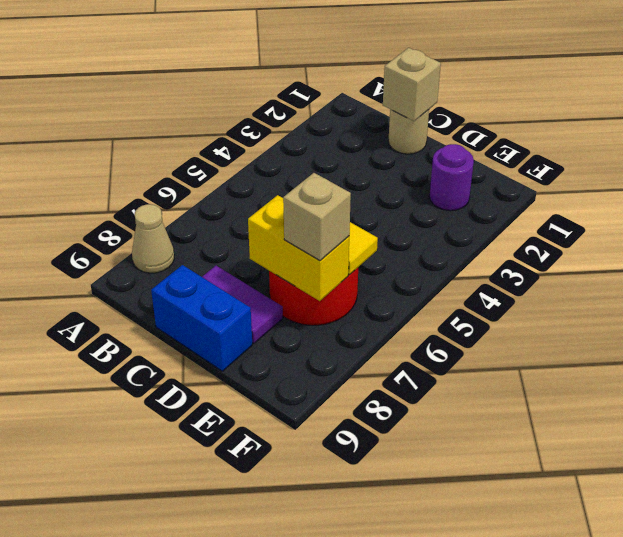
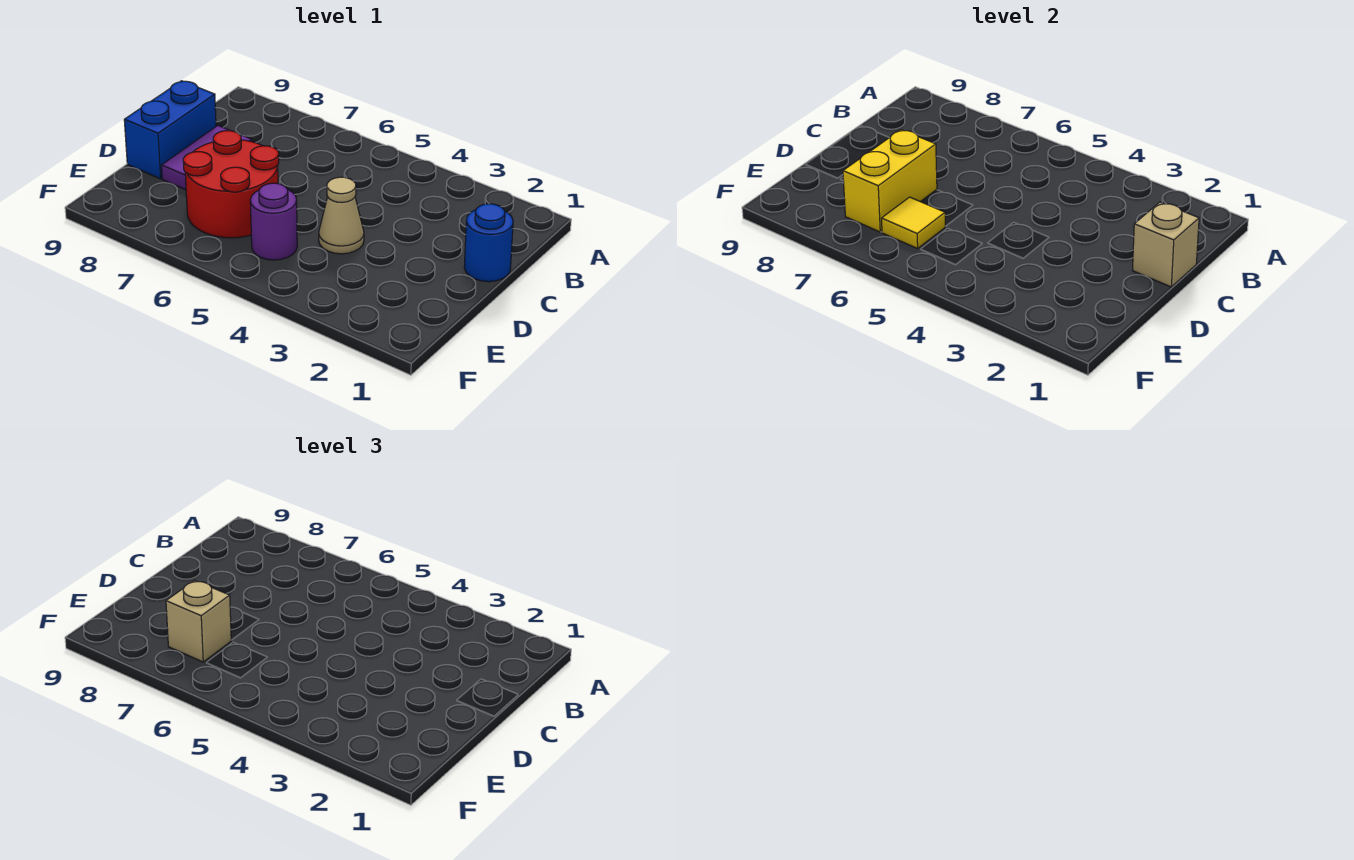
tan 1x1 cone [132,204,174,273] -> tan 1x1 cone moved to [319,177,364,254]
tan 1x1 round brick [388,109,429,154] -> blue 1x1 round brick [464,204,513,282]
purple 1x1 round brick [430,144,474,211] -> purple 1x1 round brick moved to [250,183,297,260]

